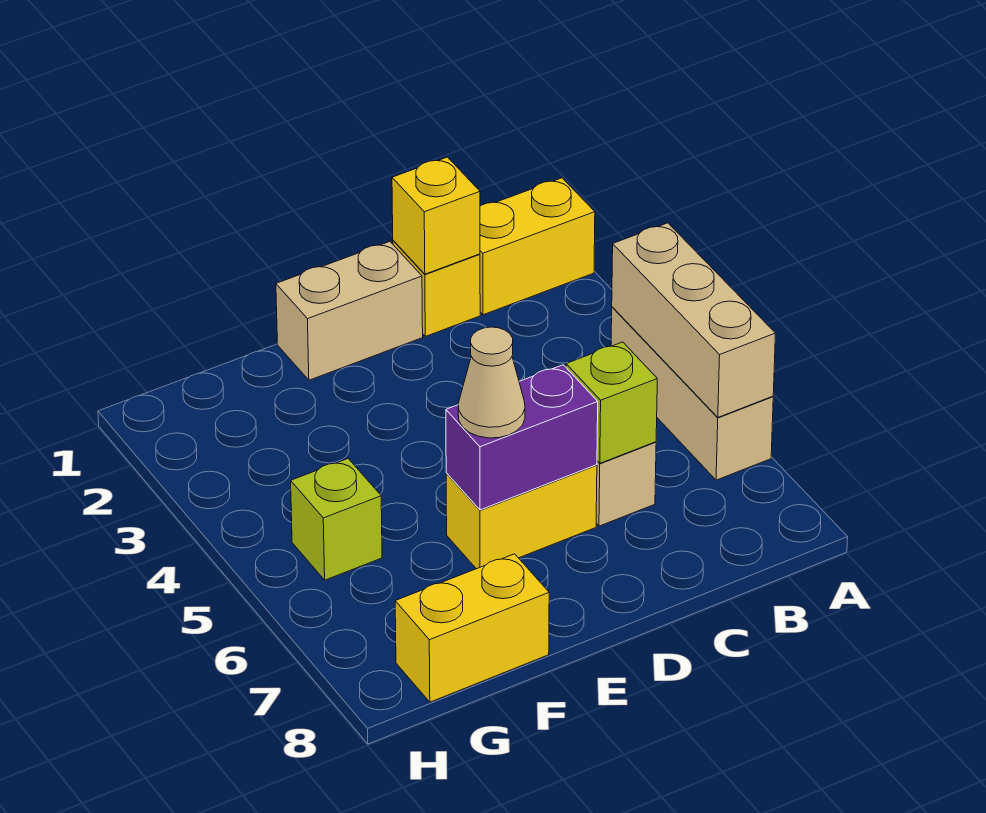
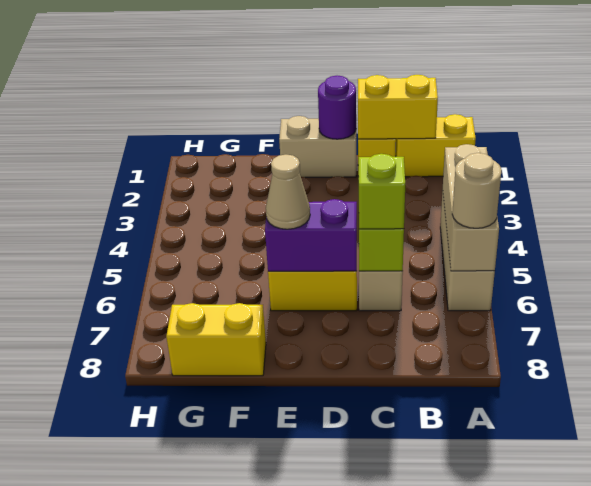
none -> tan 1x1 round brick [452,153,502,228]
yellow 1x1 brick [392,157,480,274] -> yellow 1x2 brick [358,75,438,139]
none -> purple 1x1 round brick [318,76,356,139]
lime 1x1 brick [291,459,382,580] -> lime 1x1 brick moved to [359,154,405,229]

